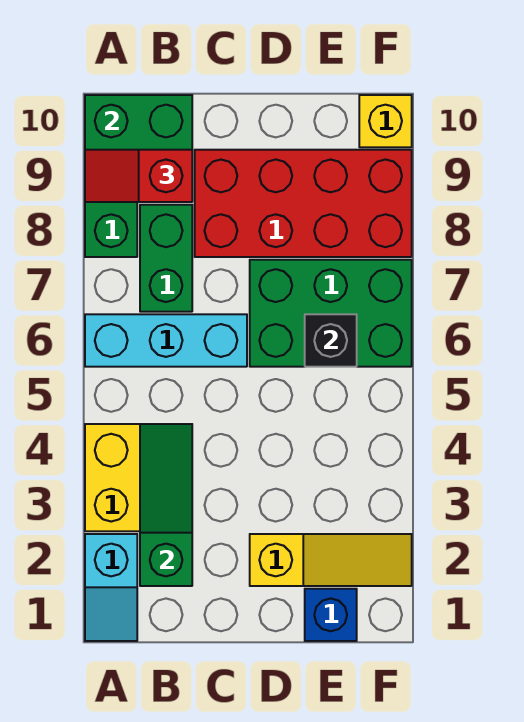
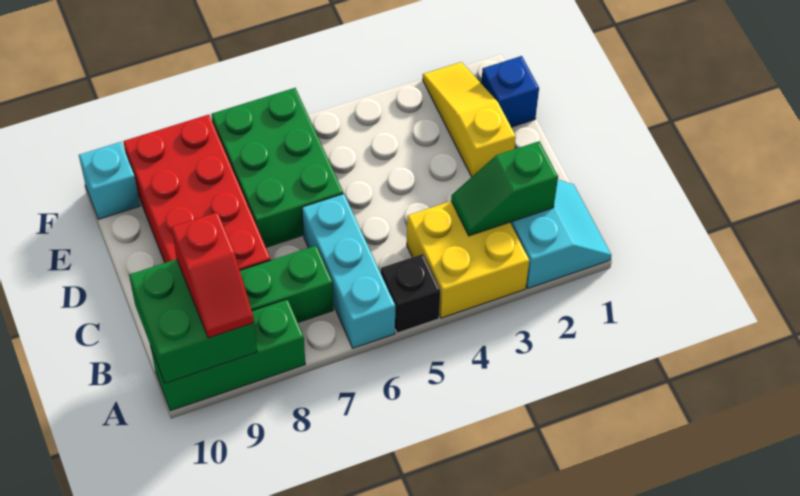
cyan 1x2 slope [85,534,137,641] -> cyan 2x2 slope [510,180,611,288]
green 1x3 slope [140,424,192,586] -> green 1x2 slope [451,141,558,236]
black 1x1 brick [305,314,357,367] -> black 1x1 brick moved to [381,254,441,333]
yellow 1x1 brick [359,95,412,147] -> cyan 1x1 brick [79,142,140,219]

